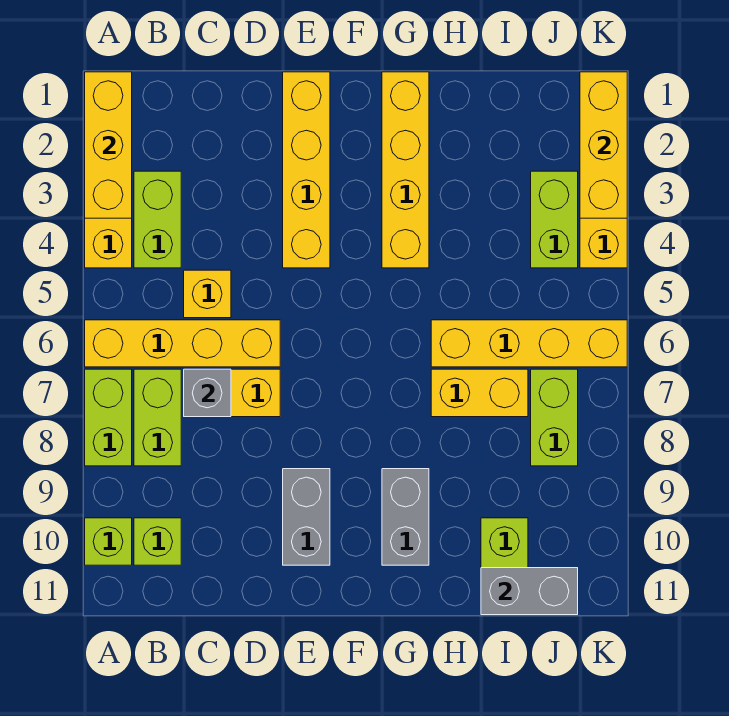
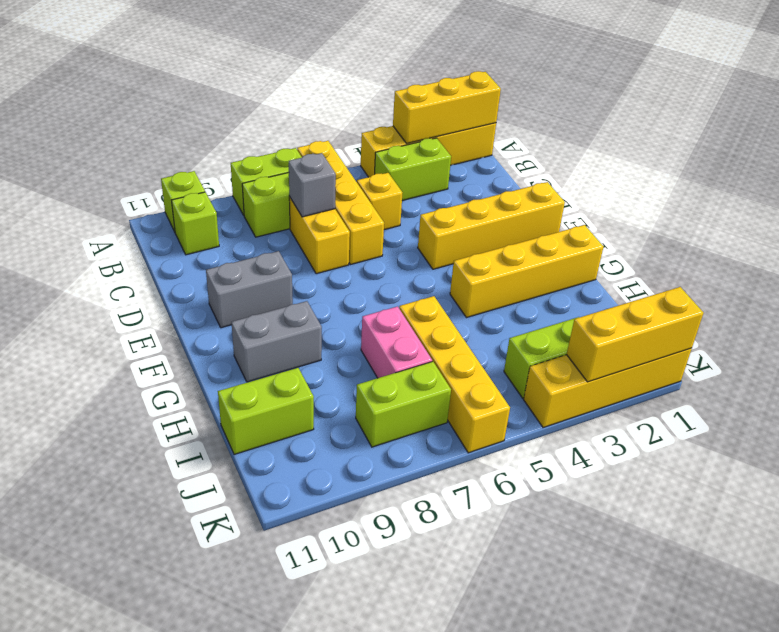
yellow 1x2 brick [431,369,528,417] -> pink 1x2 brick [361,306,432,378]
grey 1x2 brick [481,568,578,615] -> none

